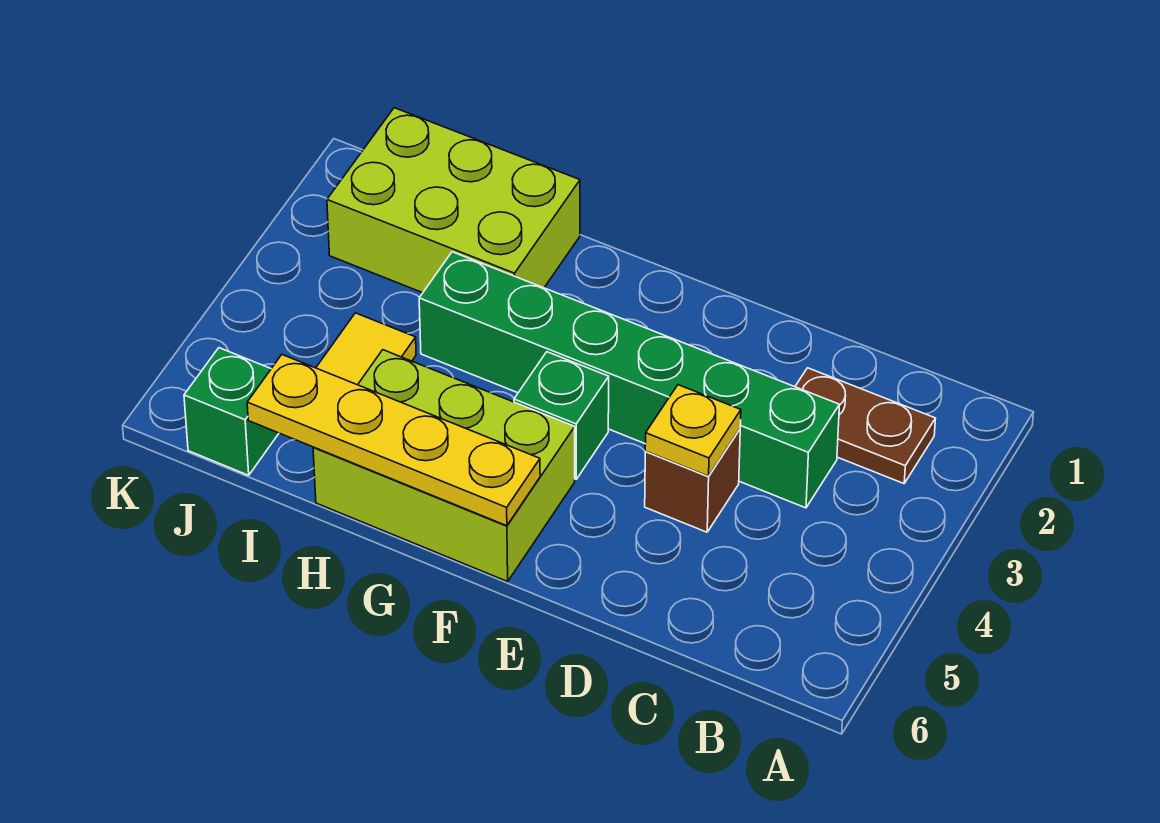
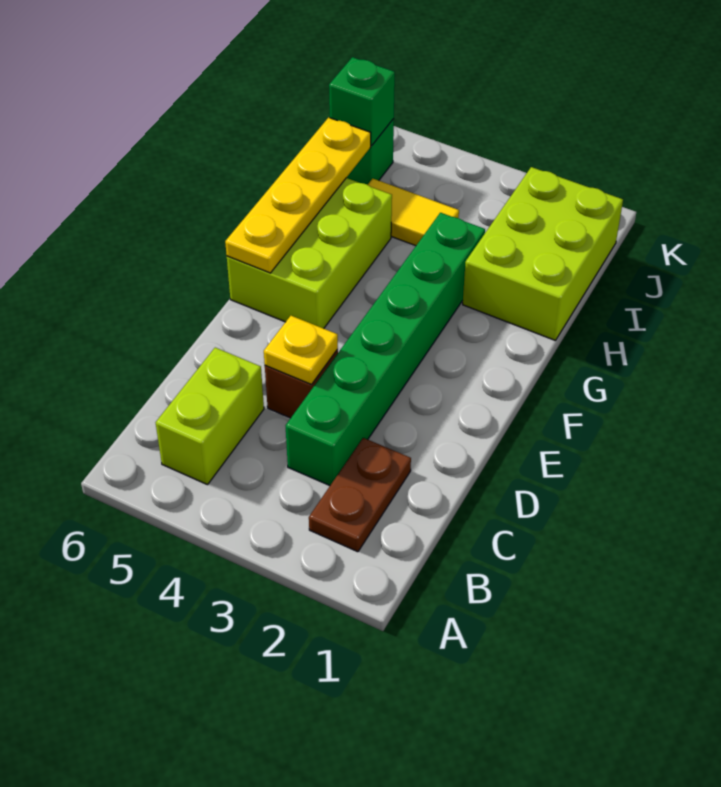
none -> lime 1x2 brick [156,348,264,485]
green 1x1 brick [514,352,609,479] -> green 1x1 brick moved to [329,57,395,146]

